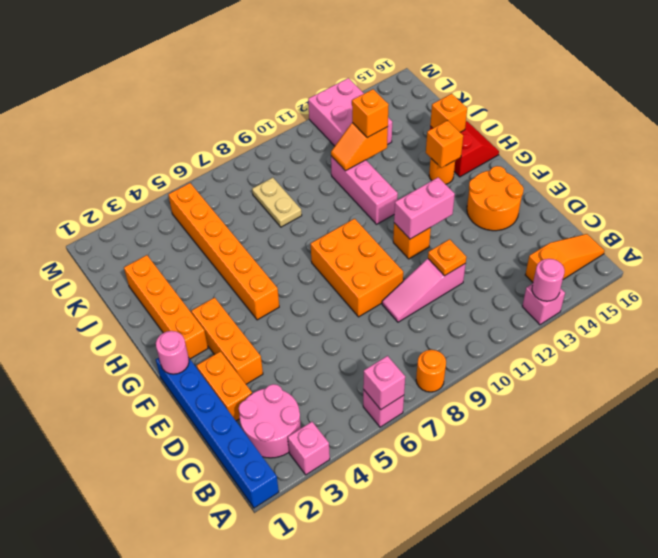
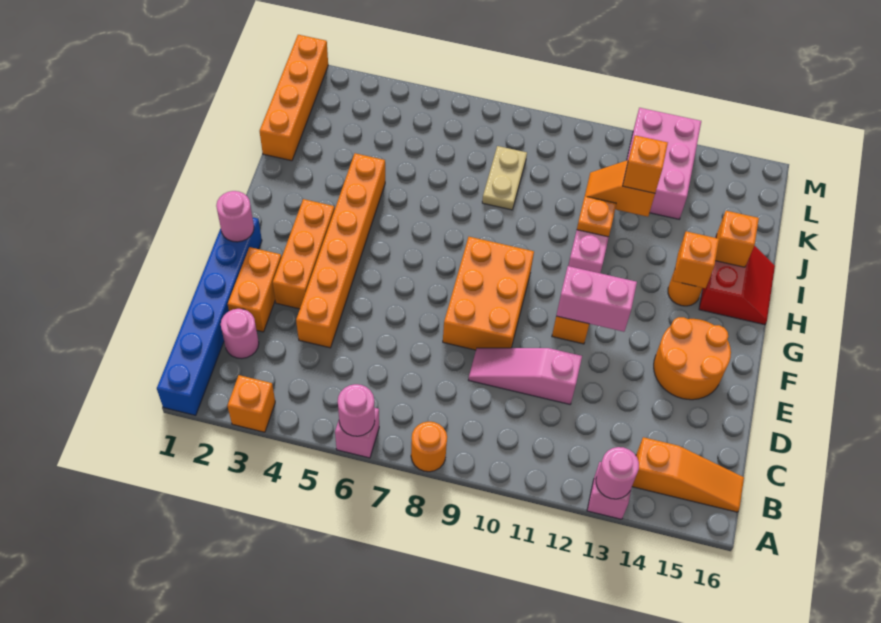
pink 1x1 brick [288,422,330,475] -> orange 1x1 brick [227,375,275,432]
pink 1x1 brick [363,356,405,410] -> pink 1x1 round brick [338,384,375,436]
pink 2x2 round brick [239,384,301,458] -> pink 1x1 round brick [221,309,259,358]
orange 1x1 plate [428,239,466,276] -> orange 1x1 plate moved to [577,196,616,237]
orange 1x4 brick [124,255,208,359] -> orange 1x4 brick moved to [260,35,328,161]
orange 1x6 brick [168,183,279,320] -> orange 1x6 brick moved to [296,153,385,348]

